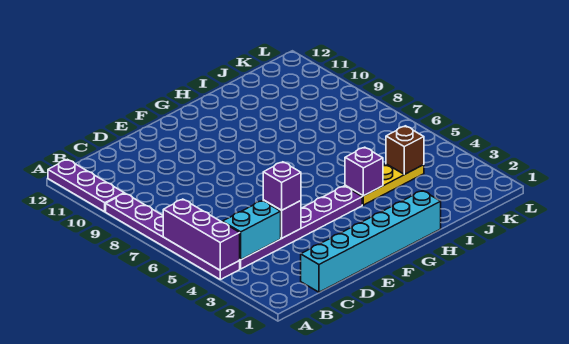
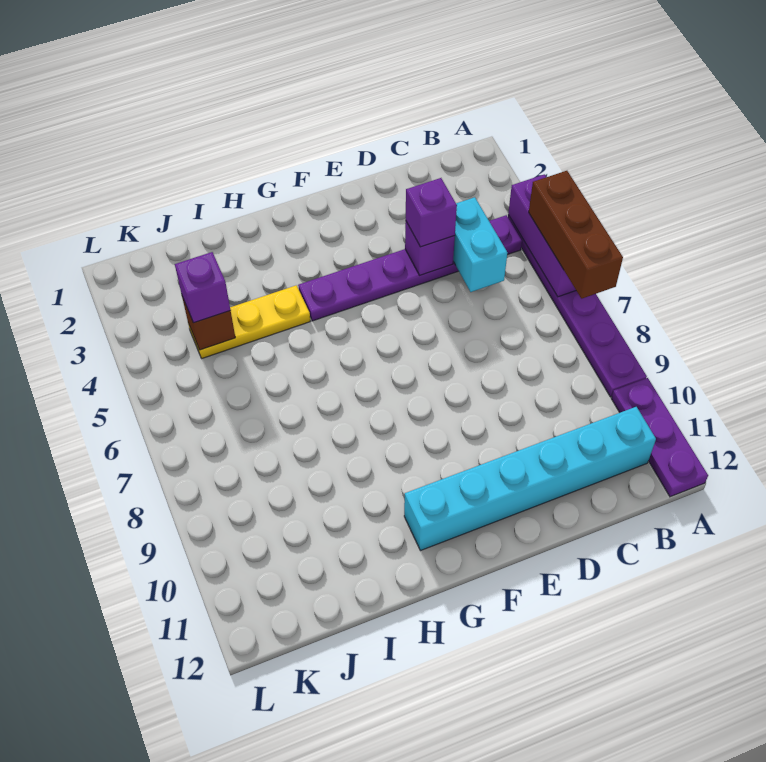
none -> brown 1x3 brick [529,171,623,298]
cyan 1x2 brick [222,201,281,260] -> cyan 1x2 brick turned to [453,197,507,292]
cyan 1x6 brick [301,191,441,292] -> cyan 1x6 brick moved to [404,407,656,551]
purple 1x1 brick [345,147,383,196] -> purple 1x1 brick moved to [175,252,230,323]

